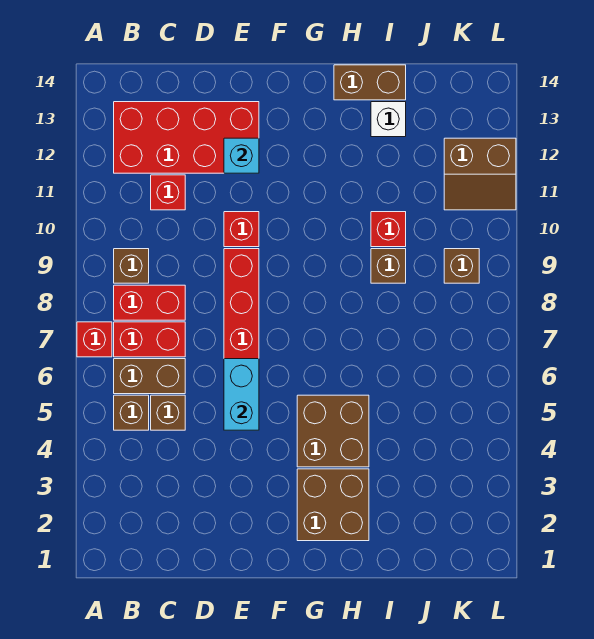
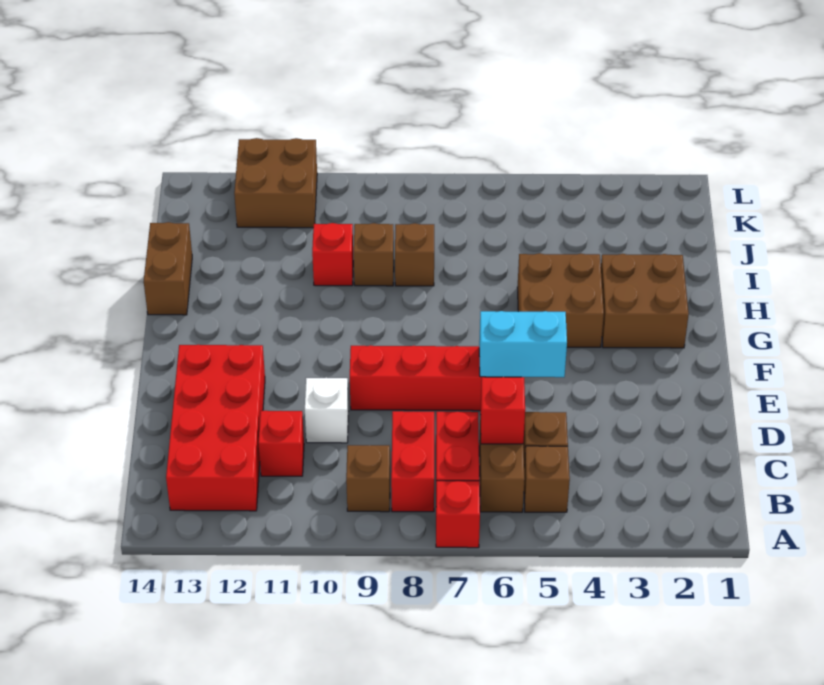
red 1x1 brick [224,212,259,247] -> red 1x1 brick moved to [480,377,525,444]
cyan 1x1 brick [224,138,259,173] -> none
white 1x1 brick [371,102,406,137] -> white 1x1 brick moved to [305,378,349,443]
brown 1x1 brick [444,249,479,283] -> brown 1x1 brick moved to [395,223,434,286]
brown 2x2 slope [444,138,516,210] -> brown 2x2 brick [234,138,317,228]

